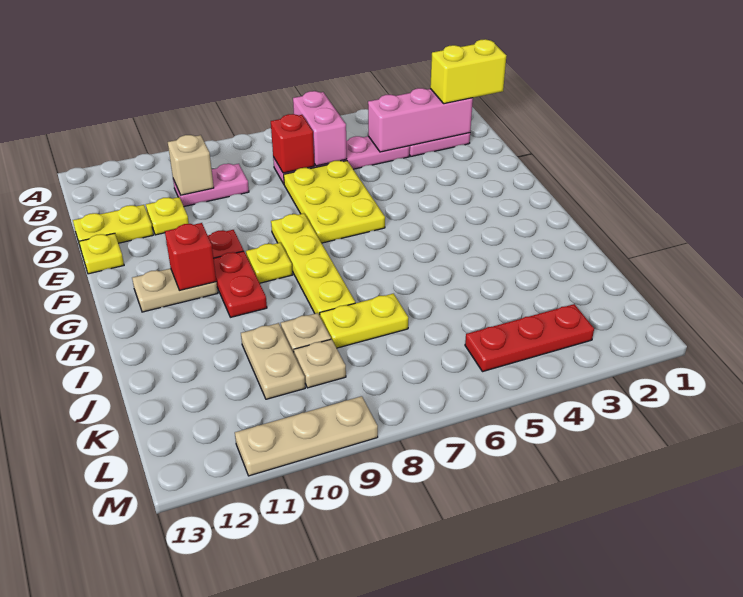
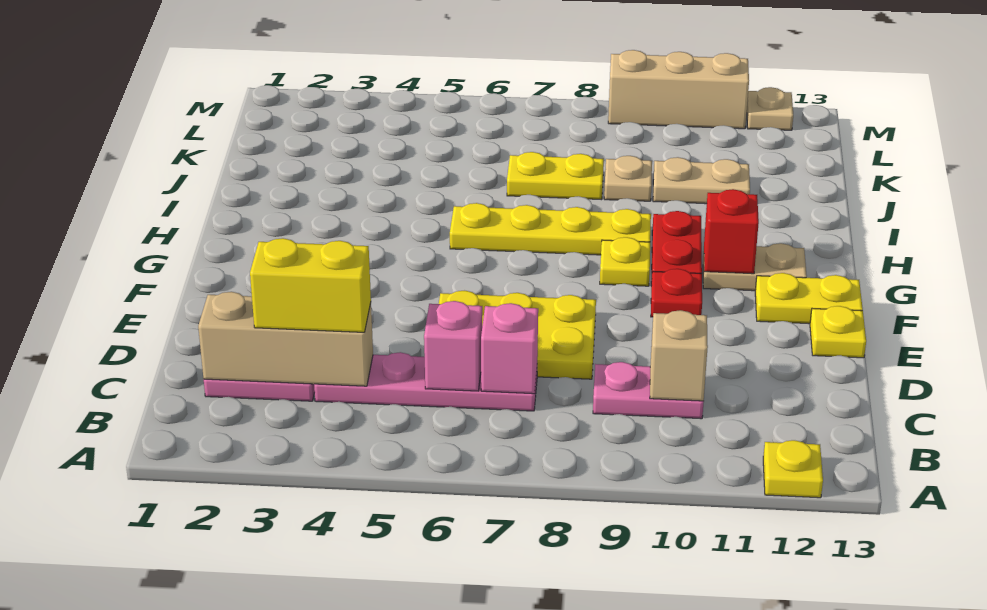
pink 1x2 brick [293,91,347,166] -> pink 1x1 brick [424,301,482,391]
yellow 1x2 brick [430,39,507,104] -> yellow 1x2 brick moved to [250,238,371,332]
pink 1x3 brick [368,88,473,152] -> tan 1x3 brick [198,292,373,386]
red 1x1 brick [271,114,314,173] -> pink 1x1 brick [481,303,538,394]
yellow 2x3 plate [284,161,385,243] -> yellow 2x3 plate turned to [439,291,596,379]
yellow 1x1 plate [146,197,189,235] -> yellow 1x1 plate moved to [763,440,823,498]
yellow 1x2 plate [73,205,153,245] -> yellow 1x2 plate moved to [755,273,863,324]
yellow 1x4 plate [271,213,355,316] -> yellow 1x4 plate turned to [450,203,651,255]
tan 1x2 plate [241,323,305,399] -> tan 1x2 plate turned to [653,157,750,204]
tan 1x1 plate [294,339,346,388] -> tan 1x1 plate moved to [747,87,793,130]
red 1x3 plate [465,304,594,372] -> none
tan 1x3 plate [235,396,378,476] -> tan 1x3 brick [608,50,749,129]

